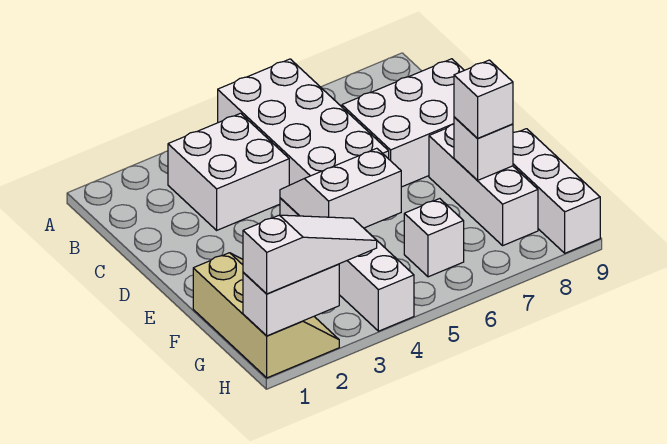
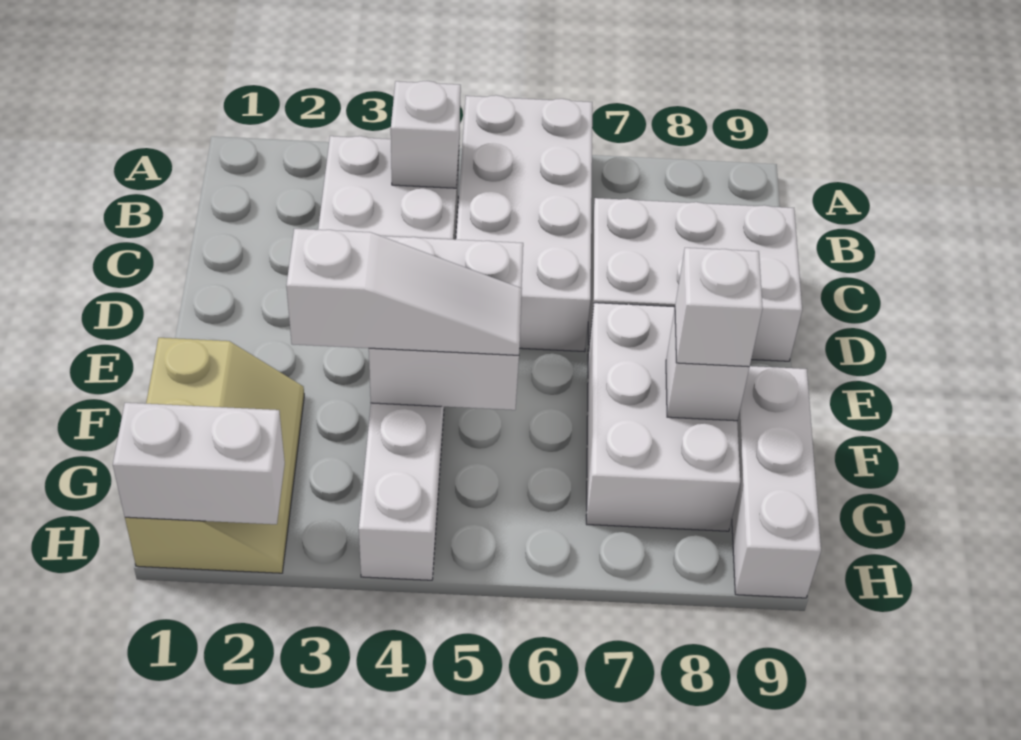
white 2x2 slope [280,148,401,228] -> white 2x2 brick [369,236,523,410]
white 1x3 brick [429,124,538,245] -> white 2x3 brick [586,303,740,531]
white 1x1 brick [404,199,464,277] -> white 1x1 brick moved to [391,81,461,188]
white 1x3 slope [243,215,377,294] -> white 1x3 slope moved to [286,229,522,355]

